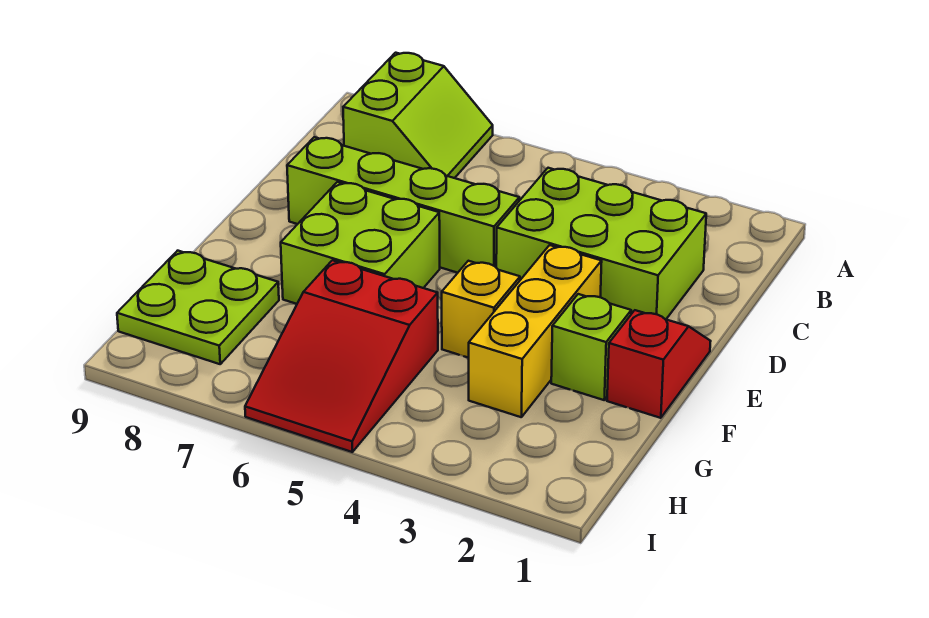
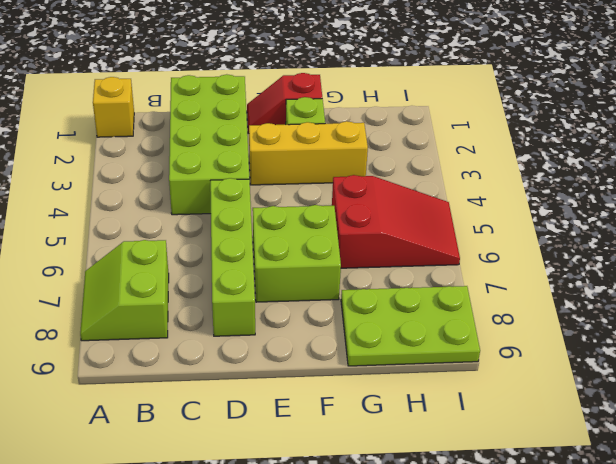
lime 2x2 slope [343,53,493,178] -> lime 2x2 slope turned to [80,240,169,341]
lime 2x3 brick [496,168,706,319] -> lime 2x4 brick [169,74,249,215]
yellow 1x1 brick [442,261,520,358] -> yellow 1x1 brick moved to [93,77,134,137]
lime 2x2 plate [117,251,279,364] -> lime 2x3 plate [341,286,480,366]

